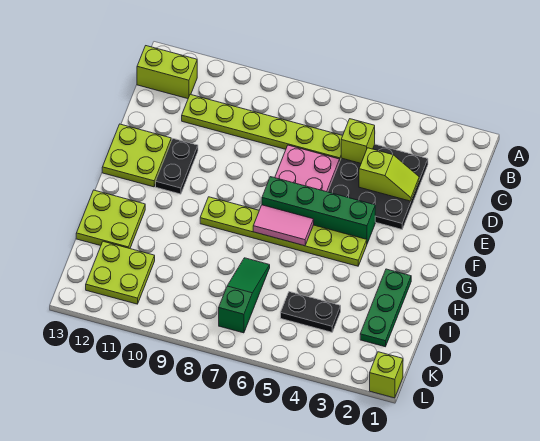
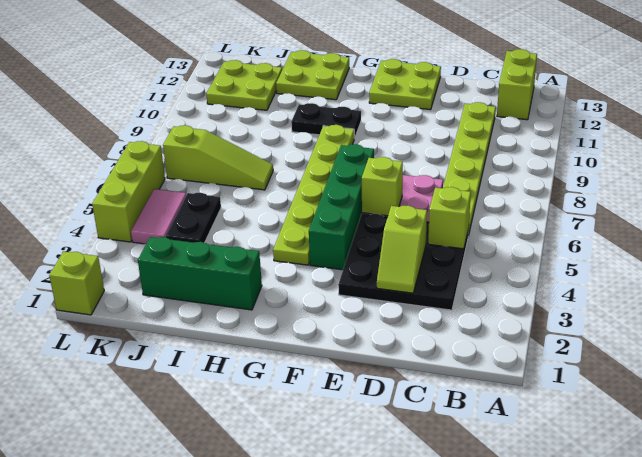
none -> lime 1x1 brick [362,157,403,216]
black 1x2 plate [156,139,198,194] -> black 1x2 plate moved to [291,103,361,138]
pink 1x2 tile [253,205,314,246] -> pink 1x2 tile moved to [131,189,186,244]
green 1x3 plate [360,269,411,347] -> green 1x3 brick [138,237,262,310]
green 1x3 slope [219,258,270,333] -> lime 1x3 slope [163,125,273,190]
none -> lime 1x3 brick [92,141,165,242]

